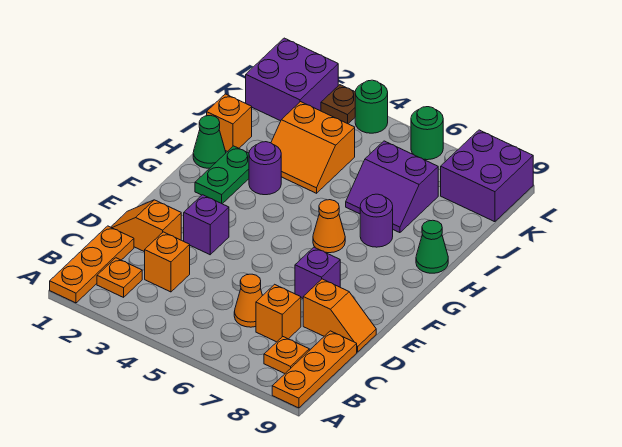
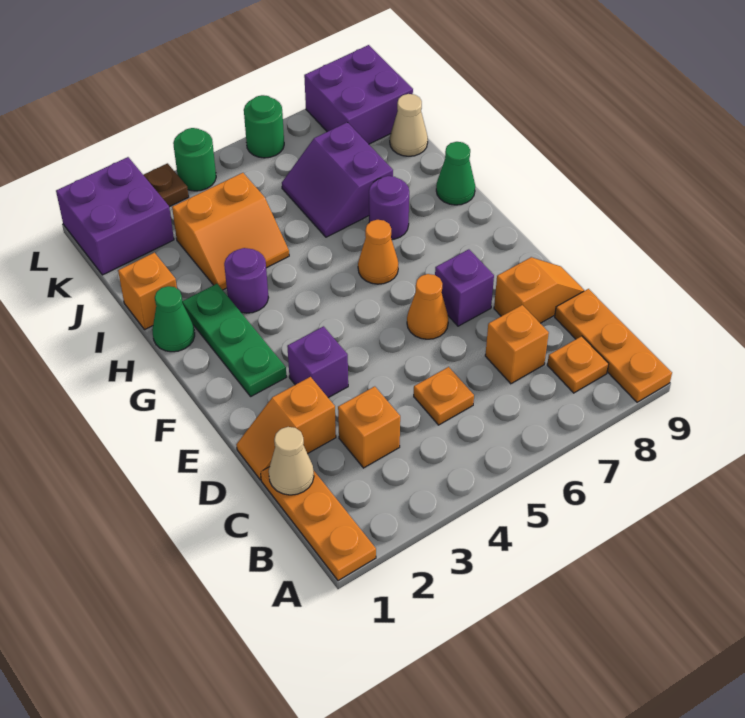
orange 1x1 plate [97,258,142,297] -> orange 1x1 plate moved to [414,367,474,425]
none -> tan 1x1 cone [269,427,314,495]
orange 1x1 cone [234,274,262,327] -> orange 1x1 cone moved to [407,274,448,339]
green 1x2 plate [195,146,249,204] -> green 1x3 plate [182,284,287,396]
purple 2x2 slope [346,141,438,233] -> purple 2x2 slope turned to [282,122,393,237]
none -> tan 1x1 cone [390,94,428,156]

